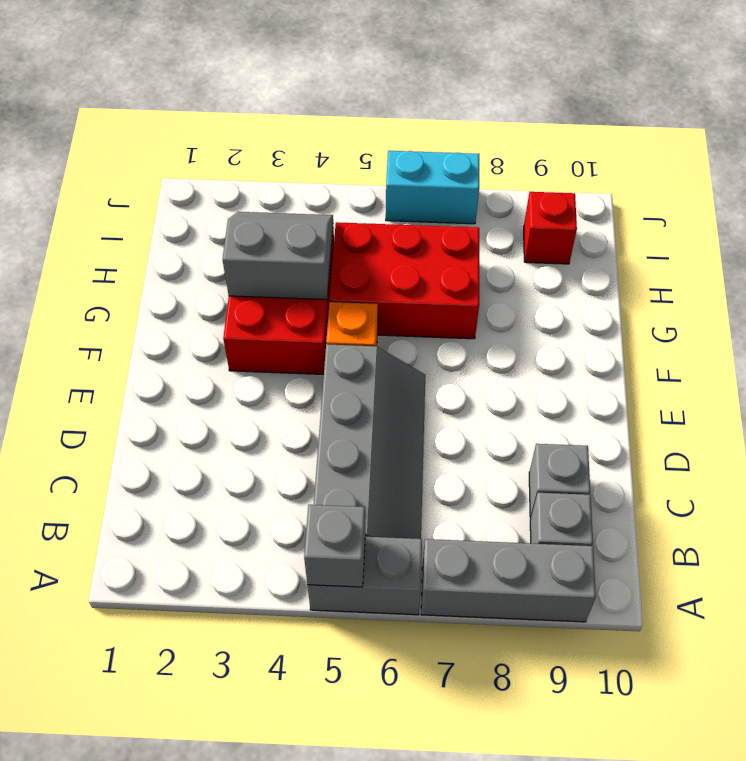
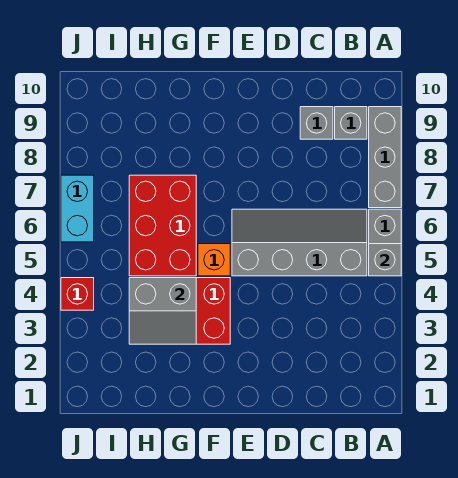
grey 2x2 slope [223,212,333,300] -> grey 2x2 slope turned to [129,278,196,344]
red 1x1 brick [524,192,577,264] -> red 1x1 brick moved to [61,278,94,310]

